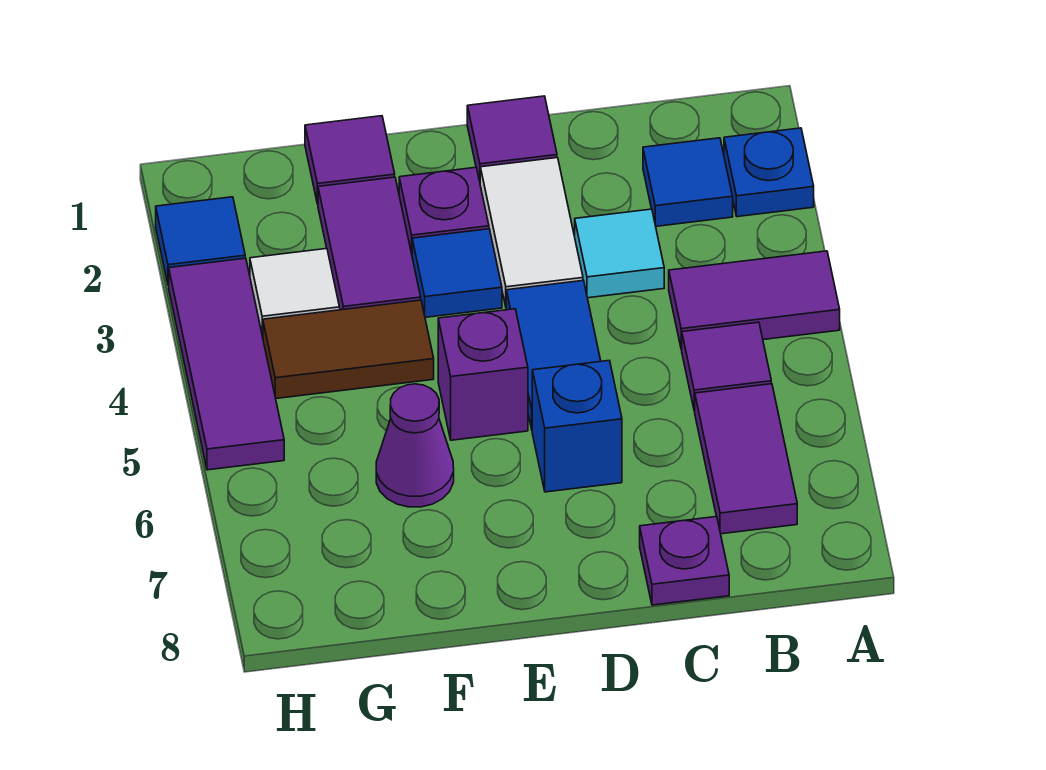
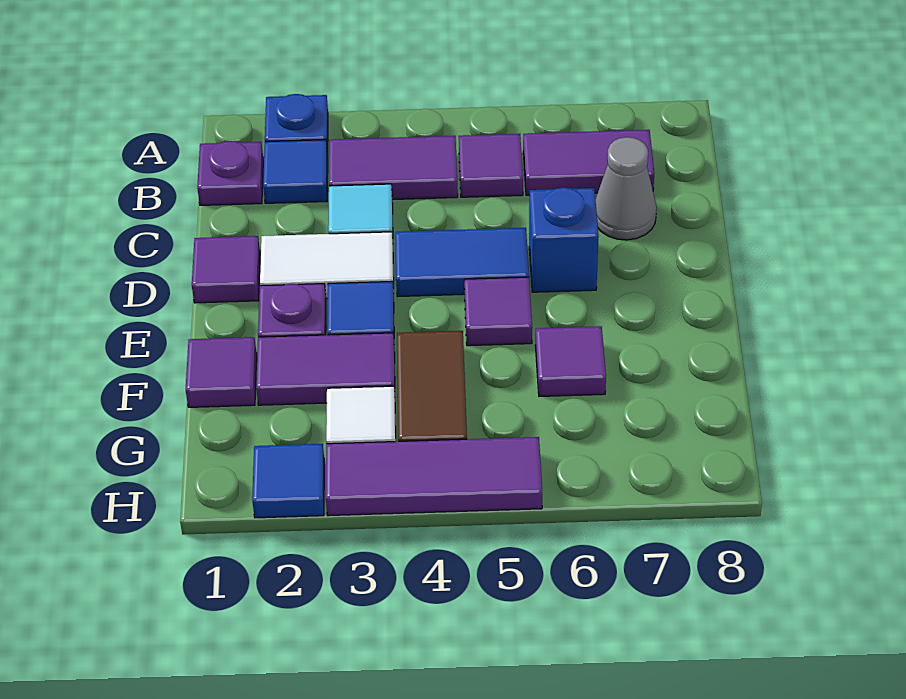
purple 1x2 tile [669,251,840,349] -> purple 1x2 tile turned to [329,136,458,200]
none -> grey 1x1 cone [595,137,657,240]
purple 1x1 plate [640,517,729,605] -> purple 1x1 plate moved to [197,141,263,205]
purple 1x1 brick [438,309,528,440] -> purple 1x1 tile [464,277,532,346]
purple 1x1 cone [376,384,454,507] -> purple 1x1 tile [535,326,606,396]

